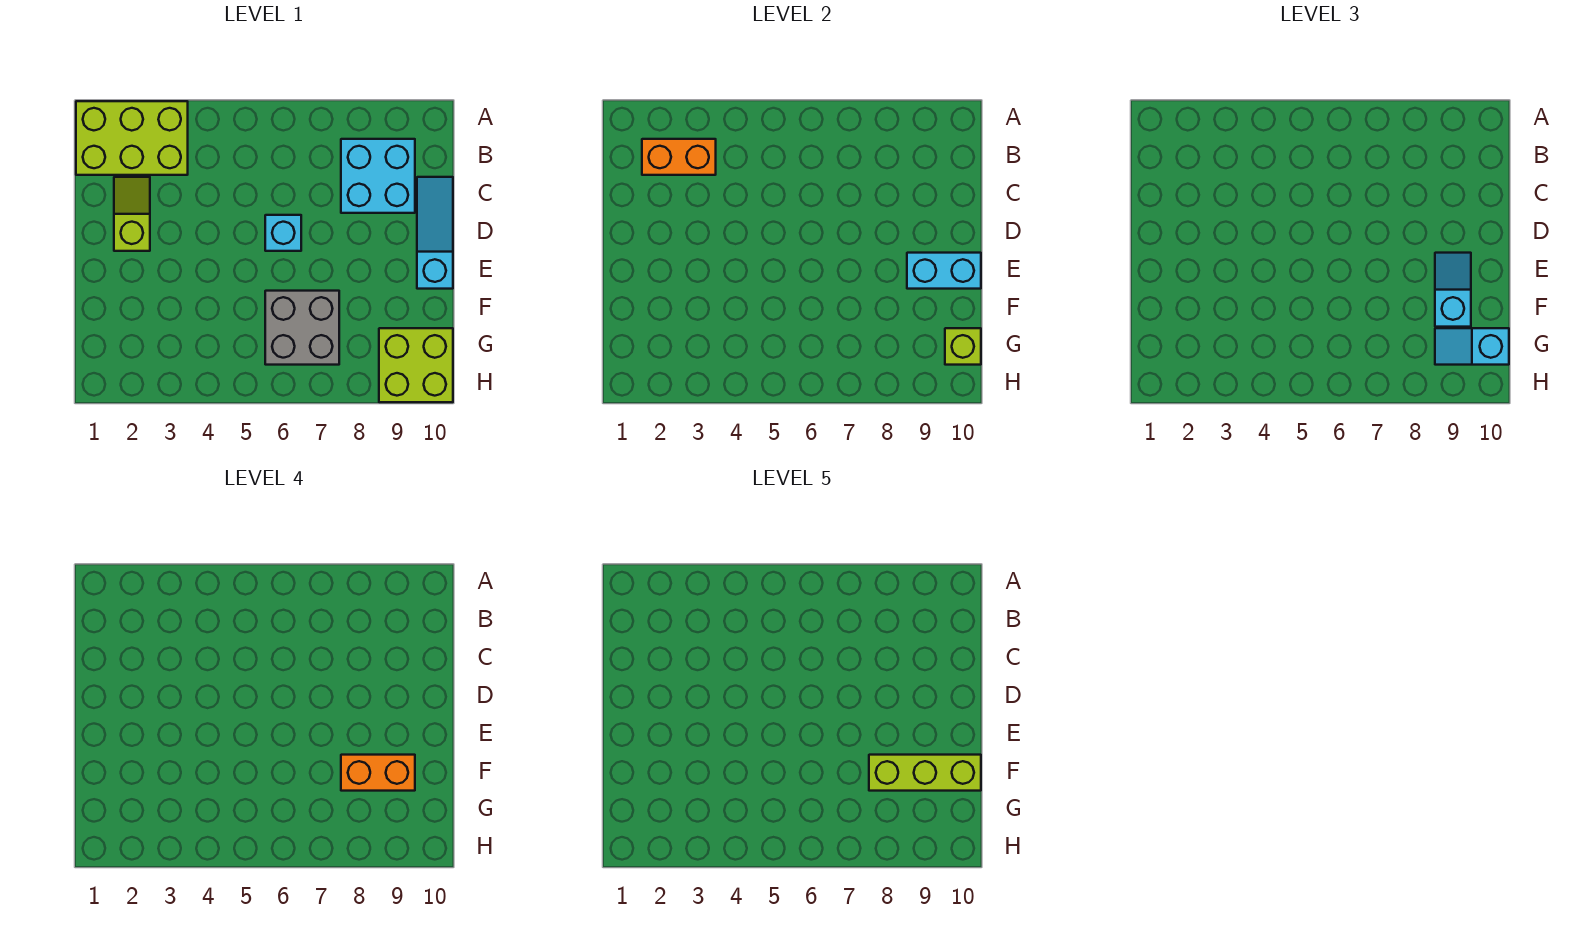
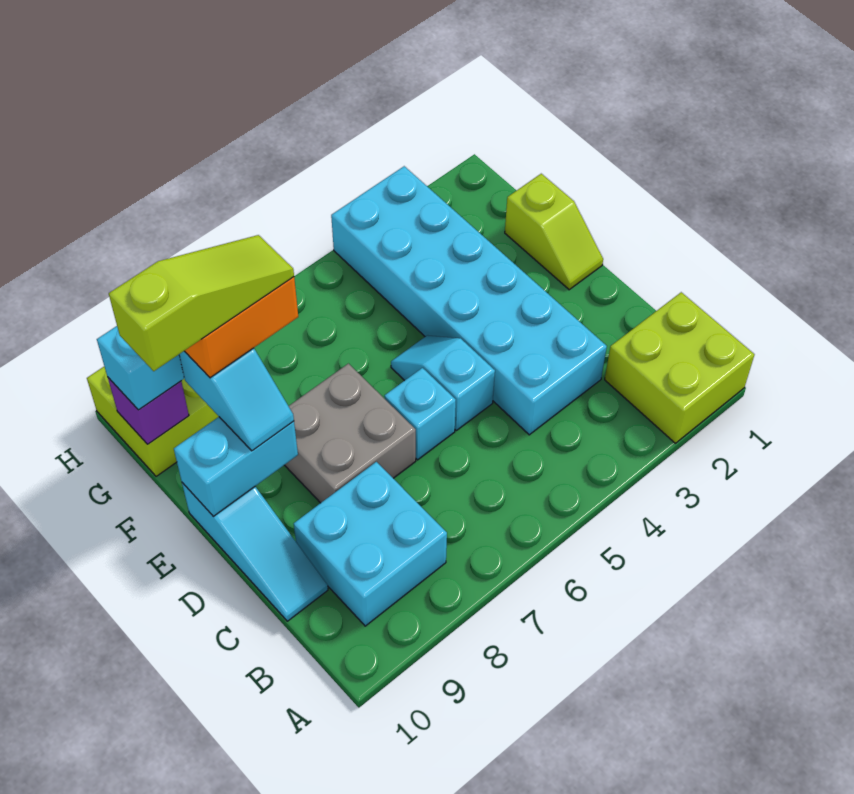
lime 2x3 brick [76,101,188,175] -> lime 2x2 brick [605,292,754,443]
orange 1x2 brick [642,139,716,175] -> none
lime 1x2 slope [114,177,150,251] -> lime 1x2 slope moved to [505,174,603,290]
none -> cyan 2x6 brick [331,166,607,435]
none -> cyan 1x2 slope [391,335,495,430]
grey 2x2 brick [265,291,339,365] -> grey 2x2 brick moved to [285,364,416,503]
lime 1x3 brick [869,755,981,791] -> lime 1x3 slope [109,235,294,371]
lime 1x1 brick [945,328,981,365] -> purple 1x1 brick [108,378,189,444]

